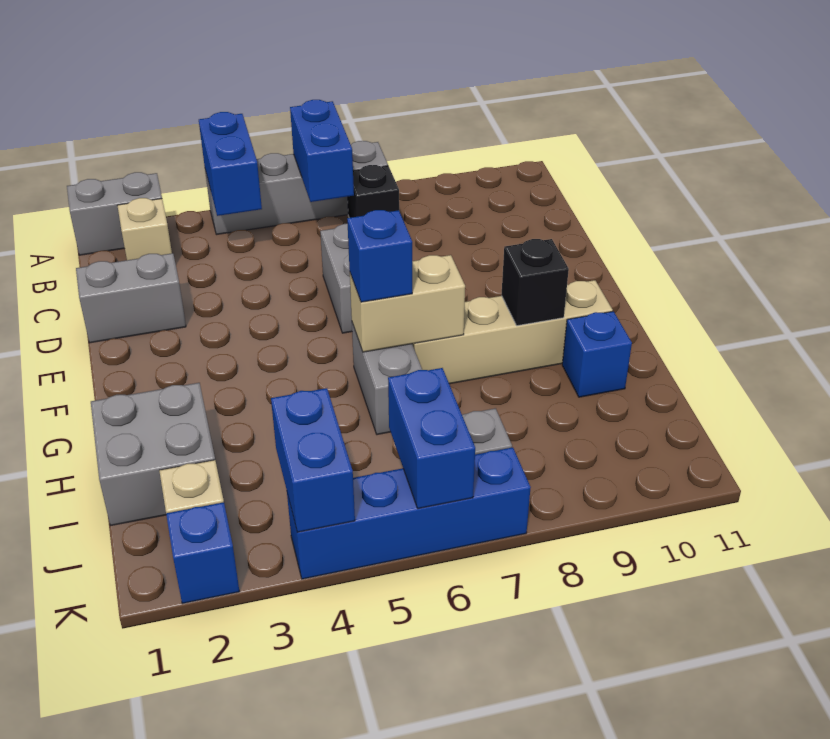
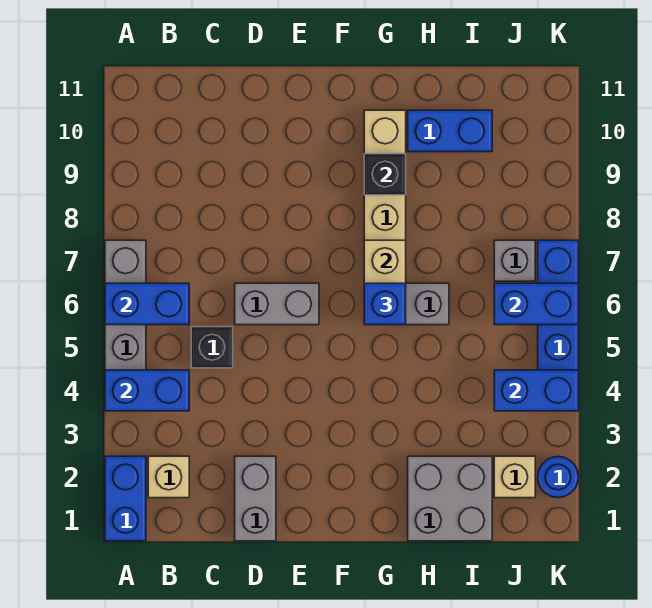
grey 1x2 brick [67,172,162,255] -> blue 1x2 brick [105,456,146,541]
black 1x1 brick [348,165,399,218] -> black 1x1 brick moved to [191,327,233,368]
blue 1x1 brick [562,311,632,397] -> blue 1x2 brick [408,110,492,152]
blue 1x1 brick [166,502,240,604] -> blue 1x1 round brick [538,457,579,498]

